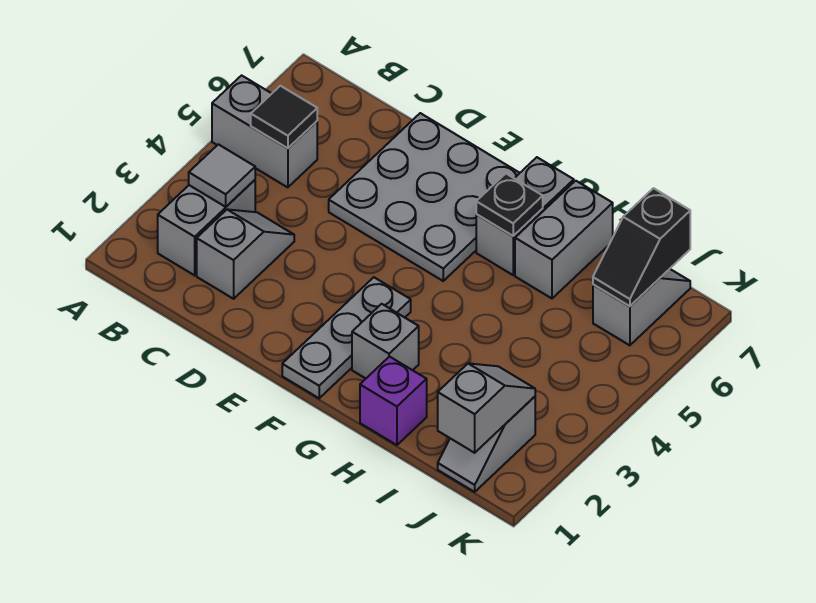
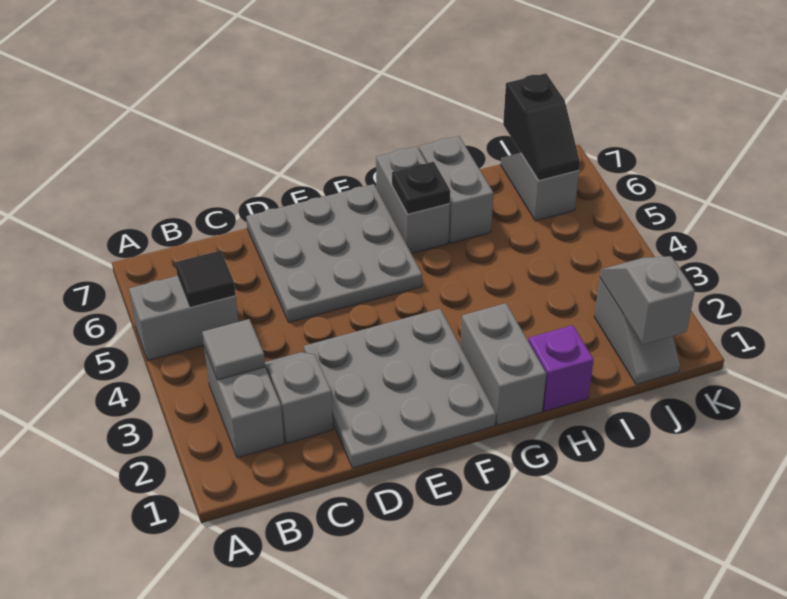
grey 1x3 plate [282,277,411,398] -> grey 3x3 plate [304,309,496,468]
grey 1x1 brick [352,304,419,378] -> grey 1x2 brick [460,303,546,425]

